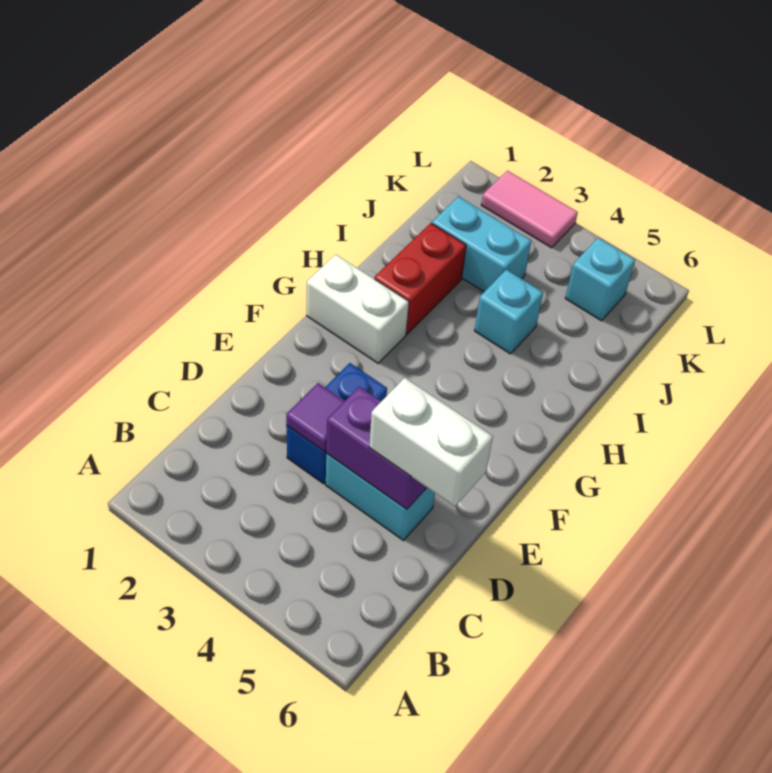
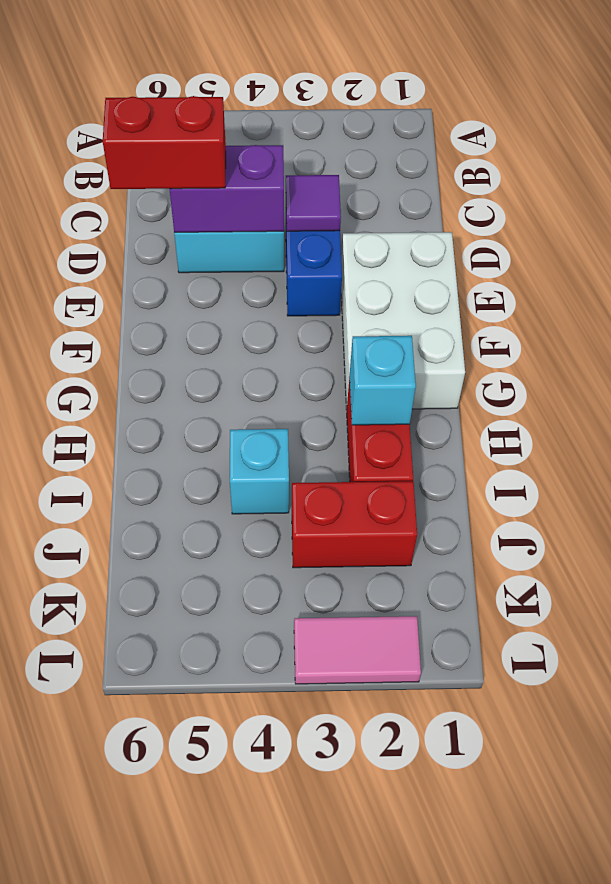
white 1x2 brick [369,378,493,507] -> red 1x2 brick [103,96,226,189]
white 1x2 brick [307,255,409,363] -> white 2x3 brick [341,232,465,409]
cyan 1x2 brick [432,197,531,292] -> red 1x2 brick [292,481,417,568]
cyan 1x1 brick [565,238,635,321] -> cyan 1x1 brick moved to [349,336,416,425]

